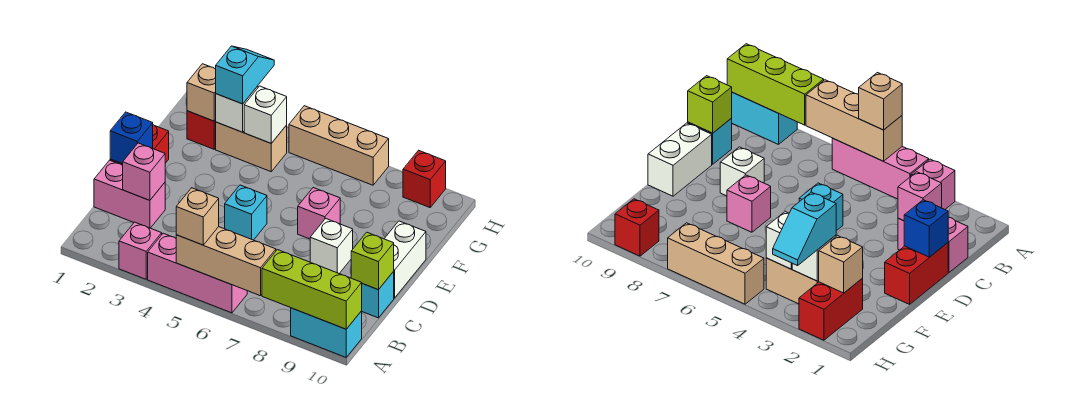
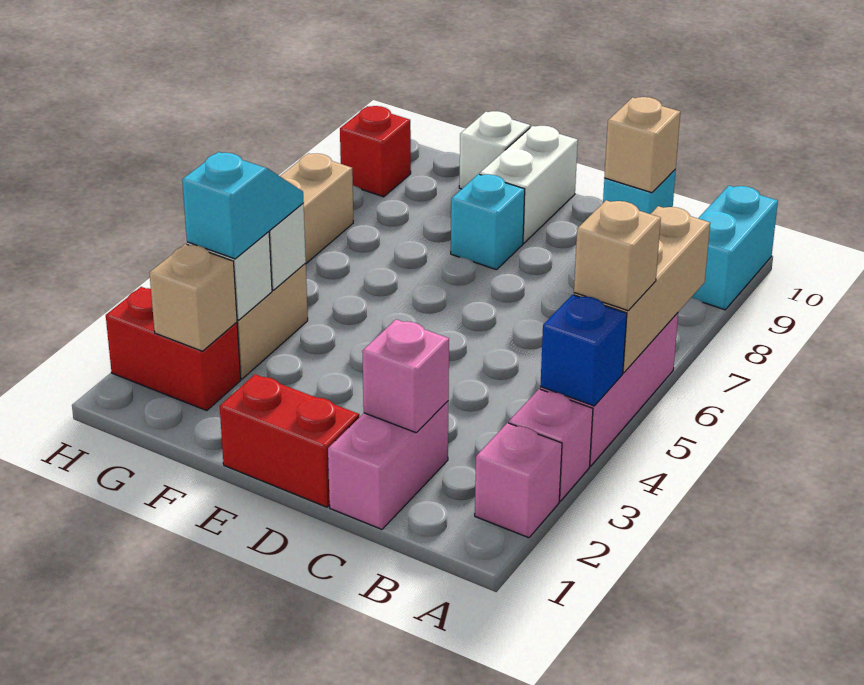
lime 1x3 brick [262,250,362,329] -> none
lime 1x1 brick [351,232,394,290] -> tan 1x1 brick [604,97,680,193]
blue 1x1 brick [110,112,153,164] -> blue 1x1 brick moved to [540,295,627,406]
cyan 1x1 brick [225,185,267,240] -> cyan 1x1 brick moved to [451,174,525,270]
white 1x1 brick [310,219,353,273] -> white 1x1 brick moved to [459,111,530,189]
white 1x2 brick [384,221,426,298] -> white 1x2 brick turned to [480,126,578,243]
pink 1x1 brick [298,188,340,239] -> pink 1x1 brick moved to [475,423,562,538]
cyan 1x2 slope [216,46,274,104] -> cyan 1x2 slope turned to [182,152,304,259]

